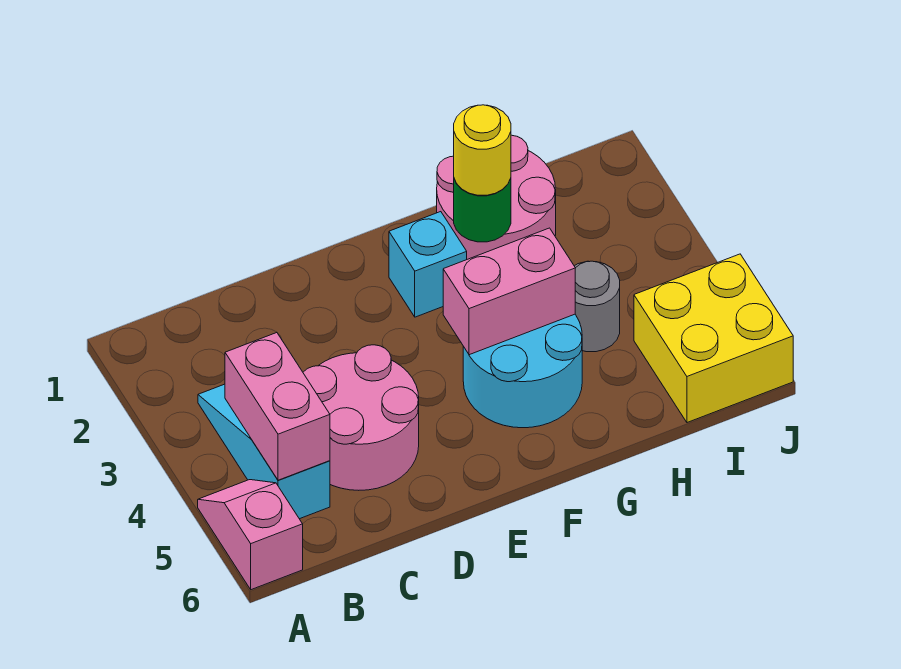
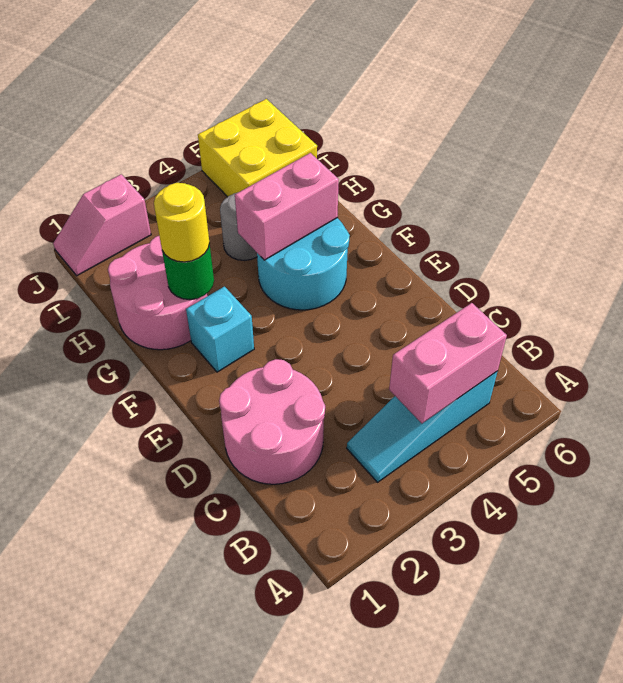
pink 1x2 slope [198,480,303,590] -> pink 1x2 slope moved to [53,174,151,276]
pink 2x2 round brick [303,345,419,490] -> pink 2x2 round brick moved to [219,359,325,484]
pink 1x2 brick [443,228,575,355] -> pink 1x2 brick turned to [235,153,339,260]

